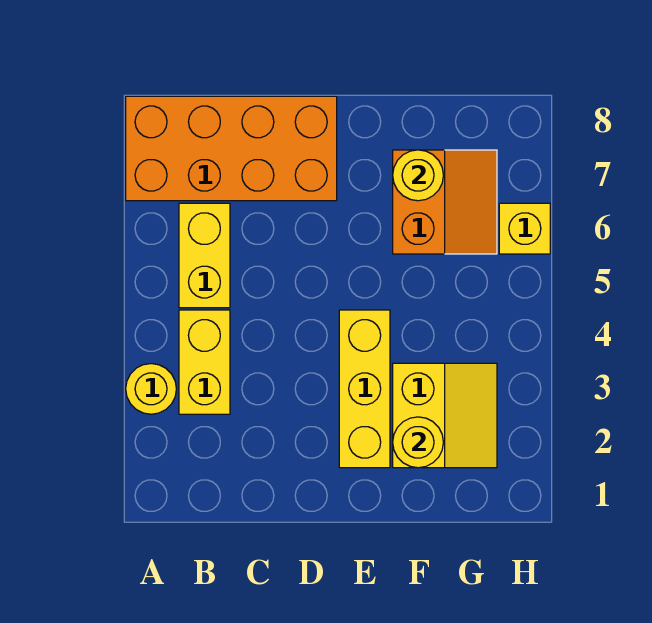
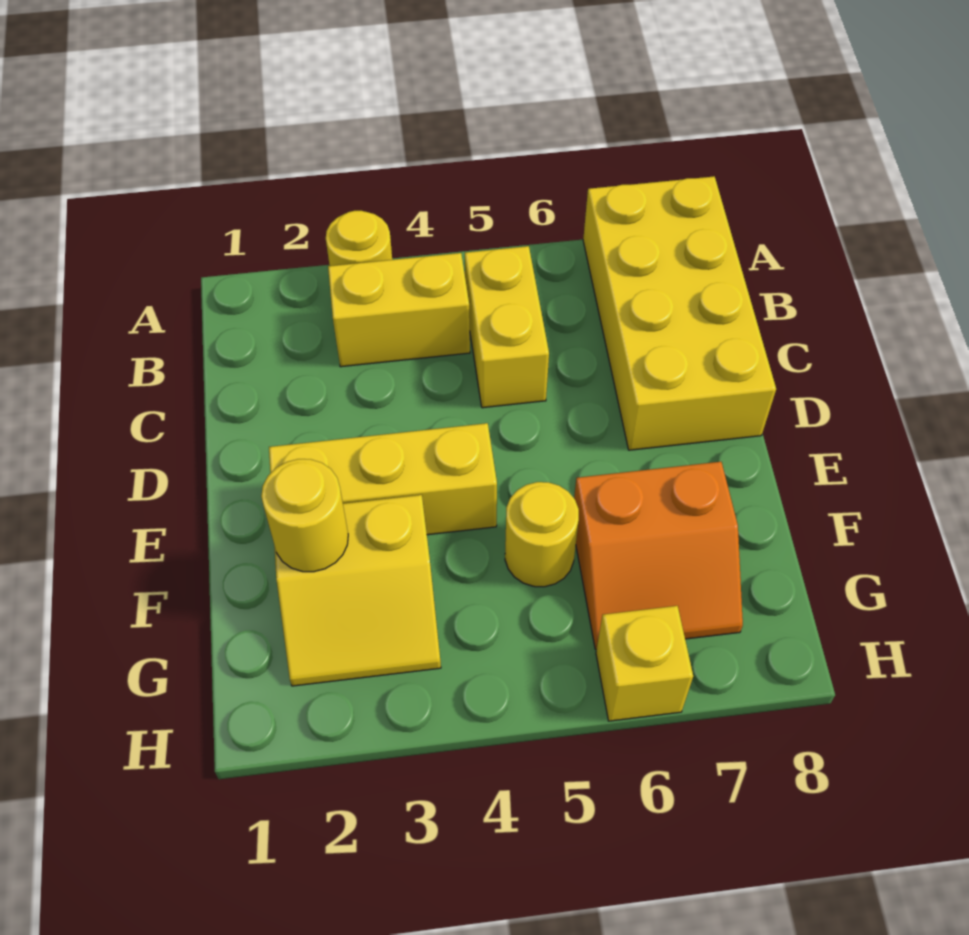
orange 2x4 brick [126,96,337,201] -> yellow 2x4 brick [583,176,776,450]
yellow 1x2 brick [179,203,230,308] -> yellow 1x2 brick turned to [465,246,549,408]
yellow 1x1 round brick [393,150,443,201] -> yellow 1x1 round brick moved to [505,482,579,587]

